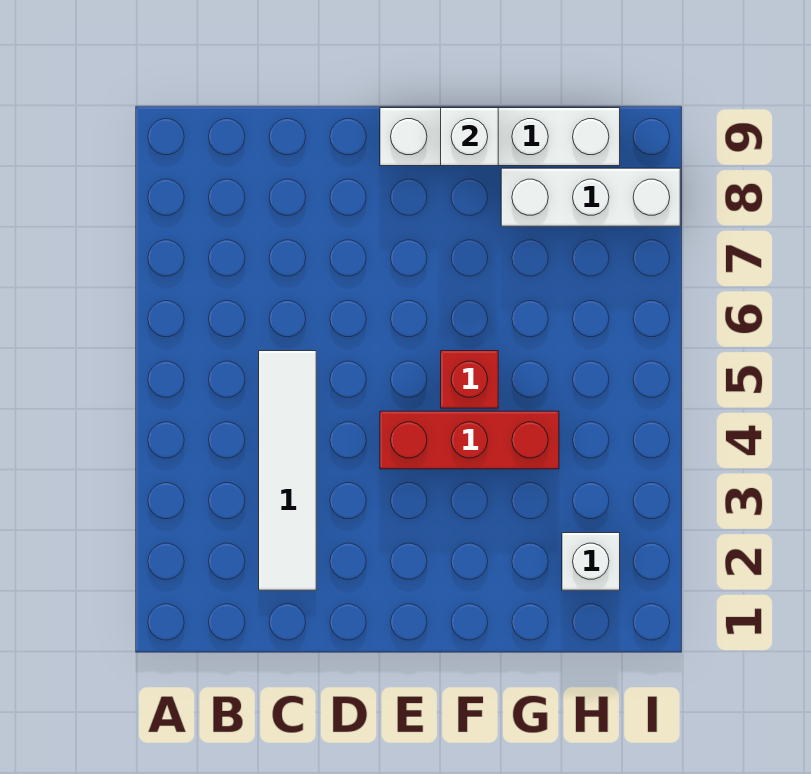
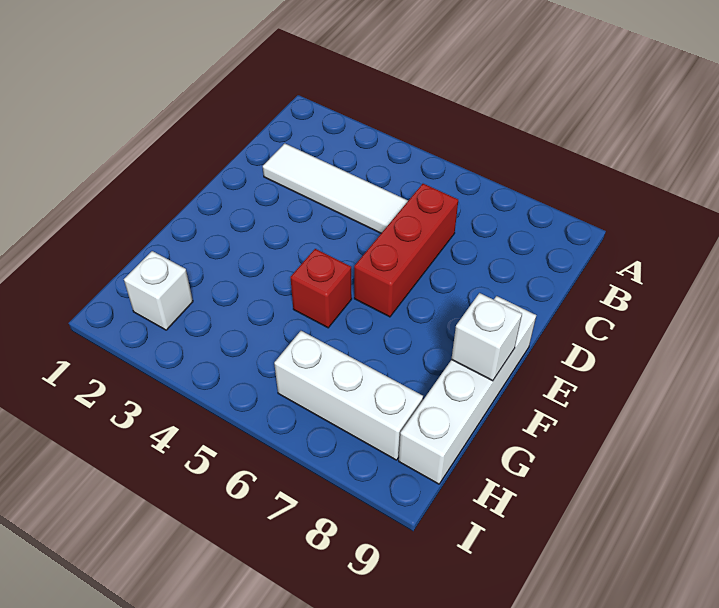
red 1x3 brick [380,411,559,469] -> red 1x3 brick moved to [354,184,458,317]
white 1x3 brick [501,168,680,226] -> white 1x3 brick turned to [274,331,423,460]

